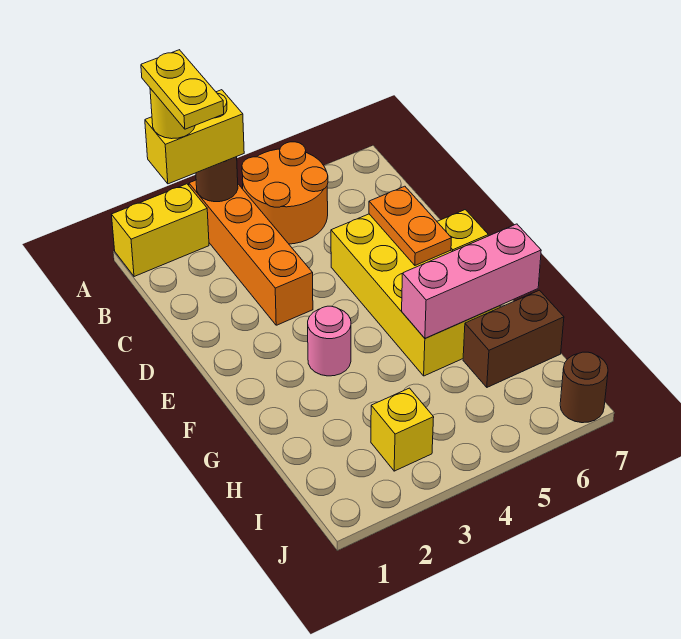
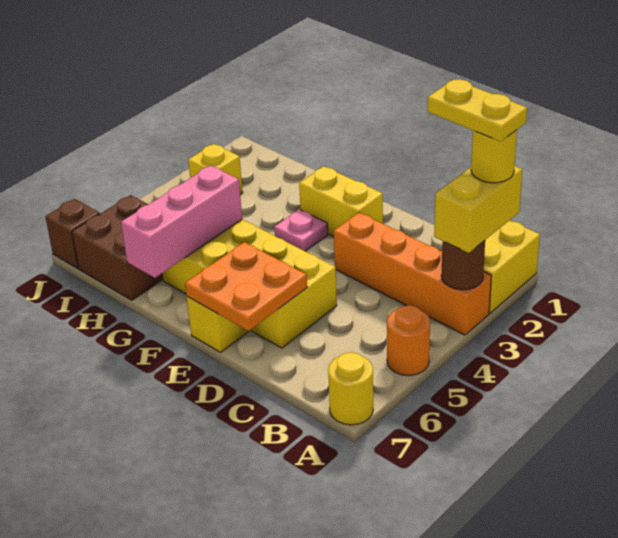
orange 2x2 round brick [242,142,328,244] -> orange 1x1 round brick [387,305,430,375]
none -> yellow 1x1 round brick [328,352,373,425]
orange 1x2 plate [369,186,451,265] -> orange 2x2 plate [185,242,307,331]
none -> yellow 1x2 brick [299,166,383,236]
pink 1x1 round brick [308,306,351,376] -> pink 1x1 plate [274,209,328,251]
brown 1x2 brick [463,290,564,387] -> brown 2x2 brick [72,195,163,300]
brown 1x1 round brick [560,352,608,423] -> brown 1x1 brick [45,199,100,268]

